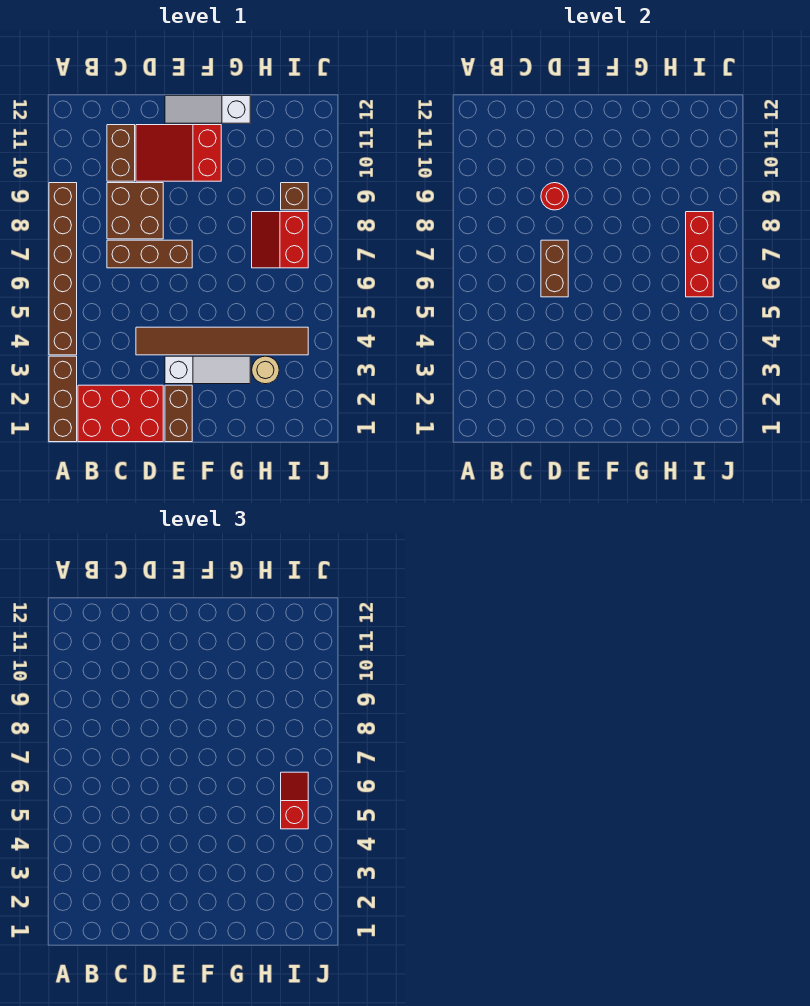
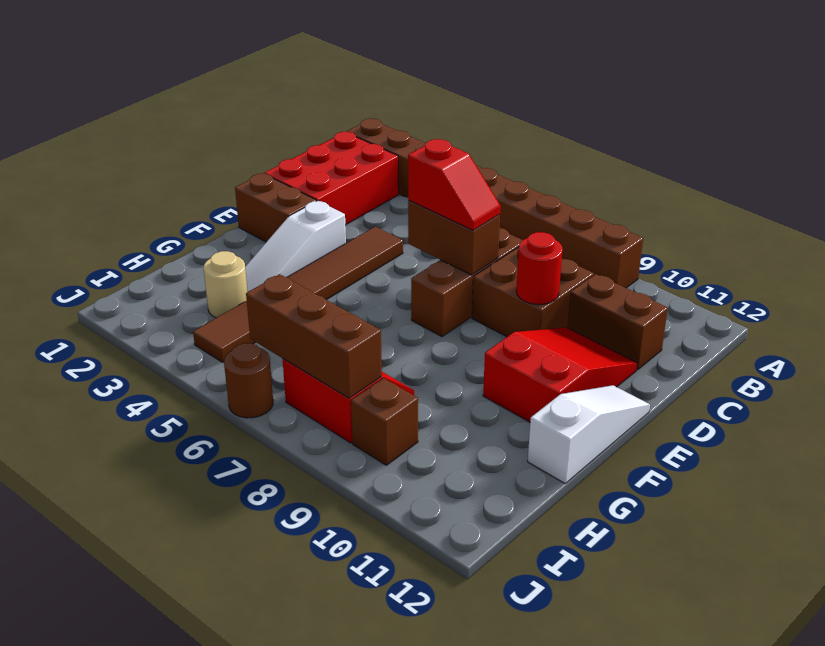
red 1x2 slope [281,772,308,829] -> red 1x2 slope moved to [408,139,501,230]
red 1x3 brick [686,212,713,297] -> brown 1x3 brick [246,274,382,398]
none -> brown 1x1 round brick [224,343,273,418]

